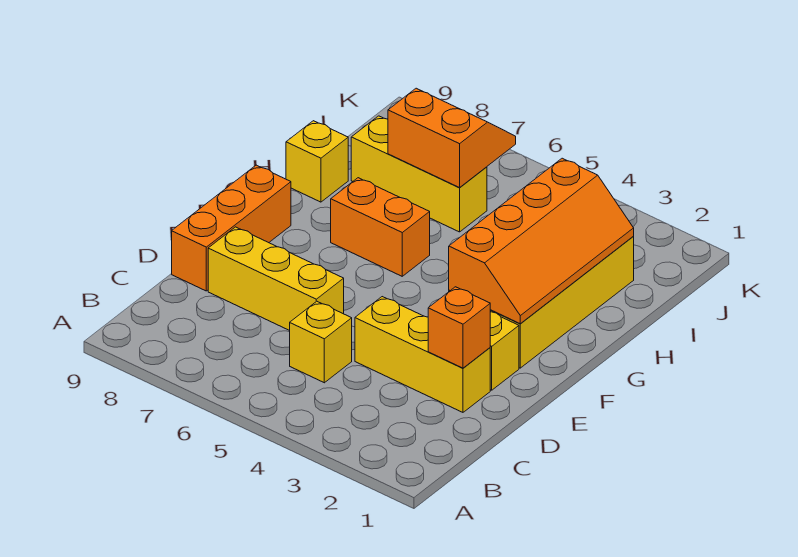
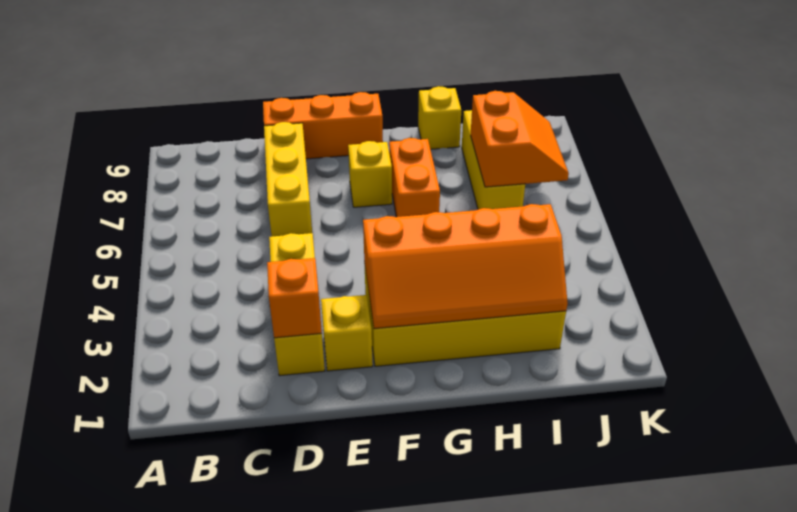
yellow 1x1 brick [290,301,352,383] -> yellow 1x1 brick moved to [348,141,392,207]

